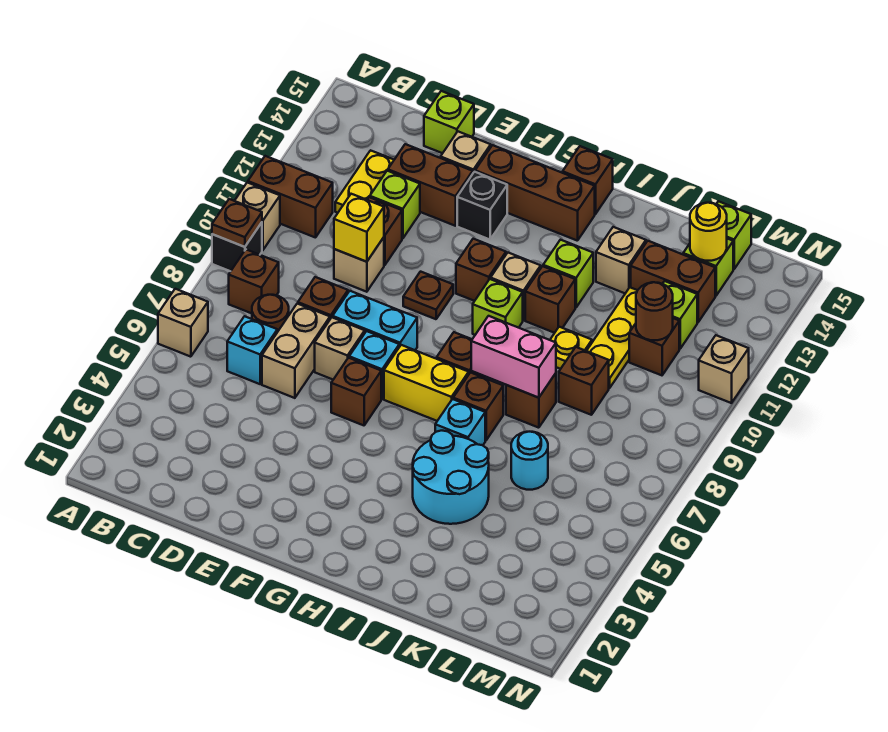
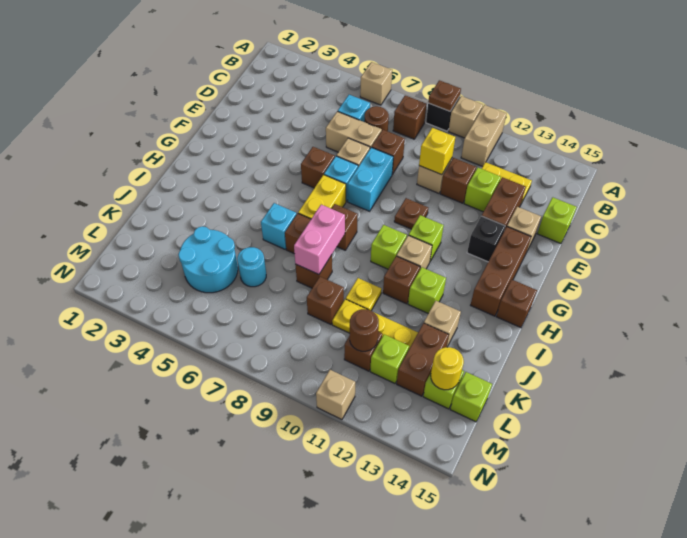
brown 1x2 brick [248,156,333,238] -> tan 1x2 brick [461,105,507,167]
brown 1x1 brick [456,239,506,301] -> lime 1x1 brick [409,215,444,261]
cyan 2x2 round brick [413,431,489,524] -> cyan 2x2 round brick moved to [178,226,238,293]

